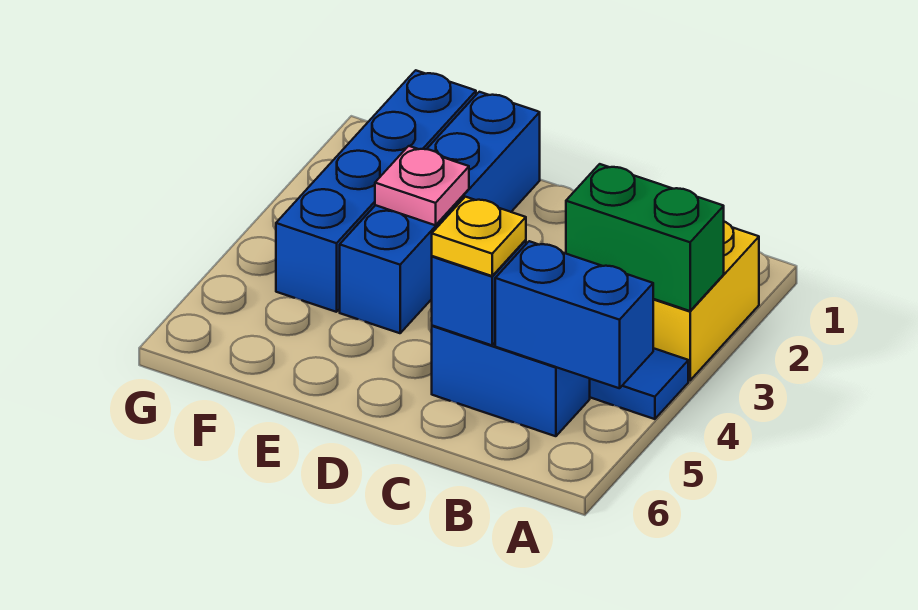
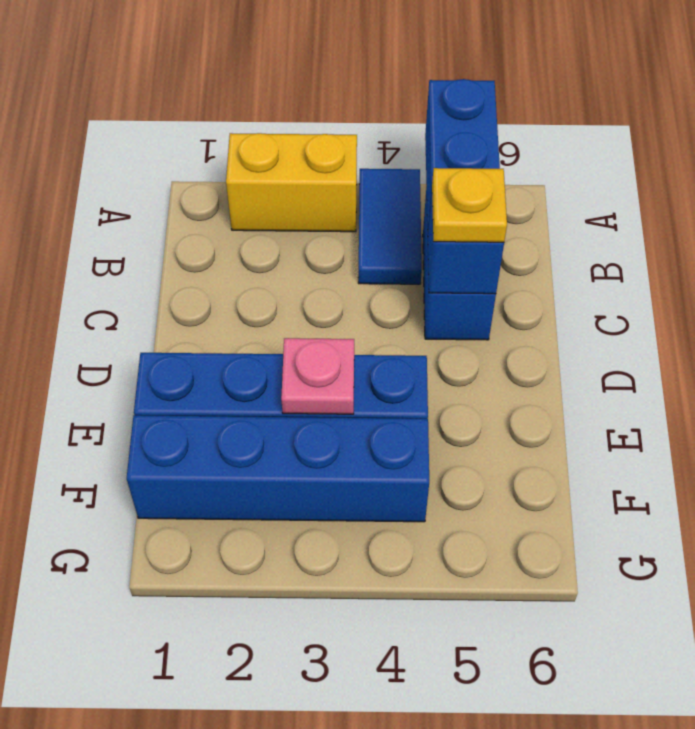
green 1x2 brick [566,164,724,311] -> none

